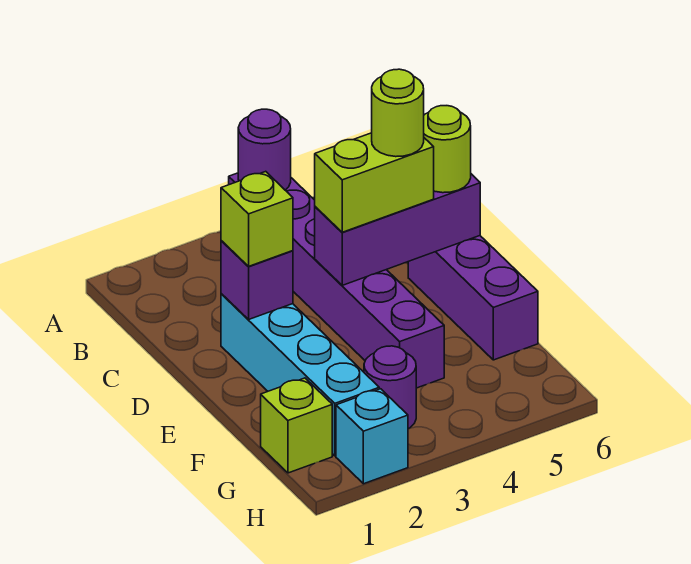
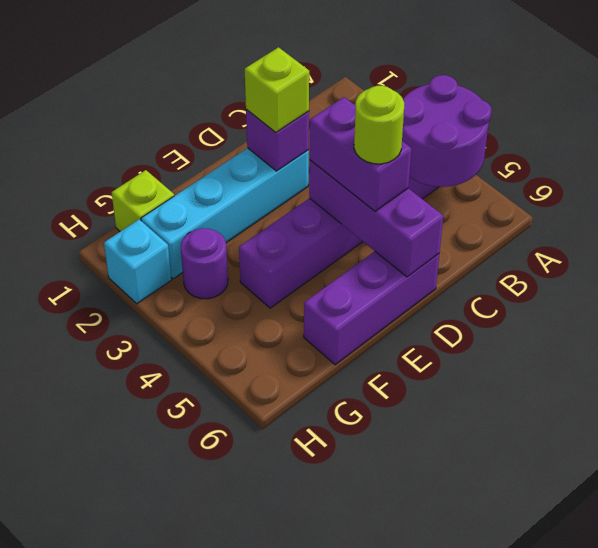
purple 1x1 round brick [238,109,291,190] -> purple 2x2 round brick [402,75,491,187]
lime 1x2 brick [315,133,434,232] -> purple 1x2 brick [310,97,411,211]
lime 1x1 round brick [424,106,471,193] -> none

